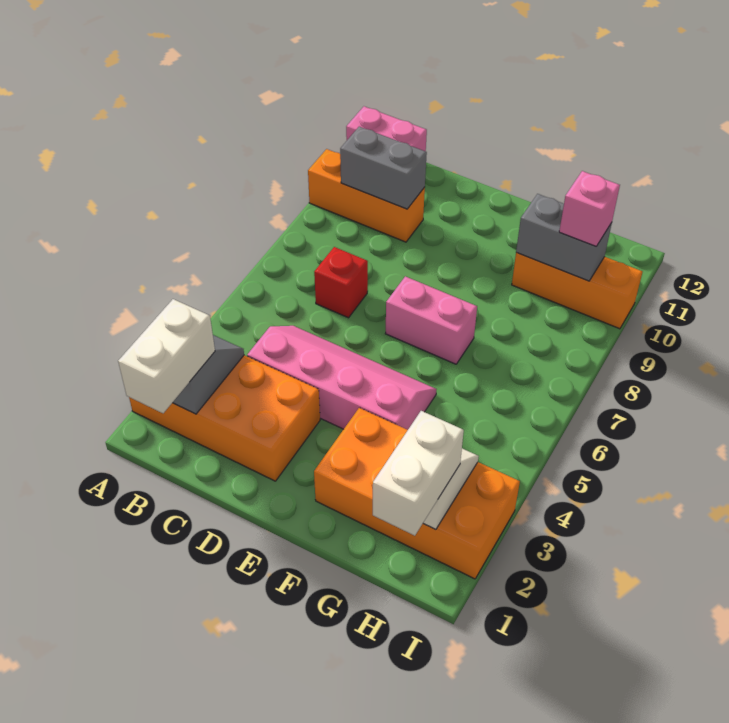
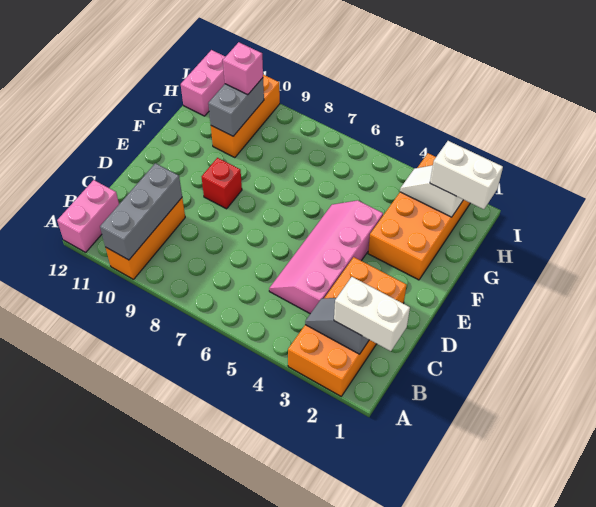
grey 1x2 brick [340,127,427,209] -> grey 1x3 brick [100,163,182,260]
red 1x1 brick [314,247,368,318] -> red 1x1 brick moved to [202,158,242,209]
pink 1x2 brick [385,276,477,364] -> pink 1x2 brick moved to [181,50,226,116]

